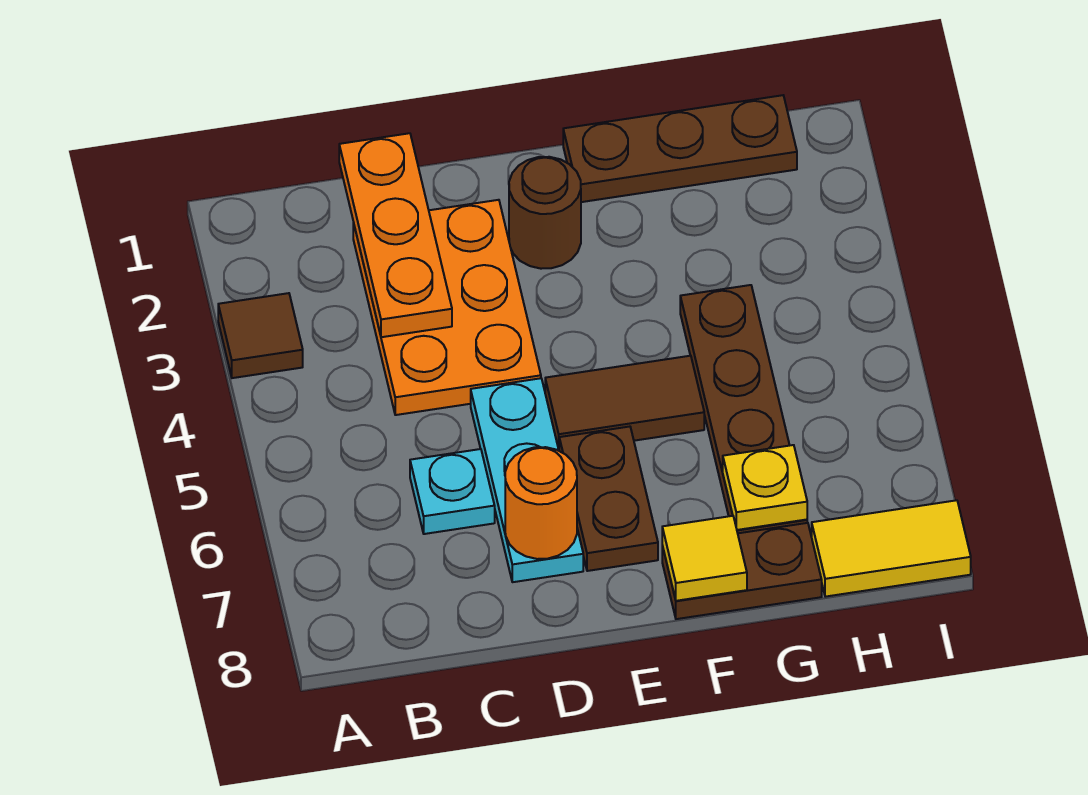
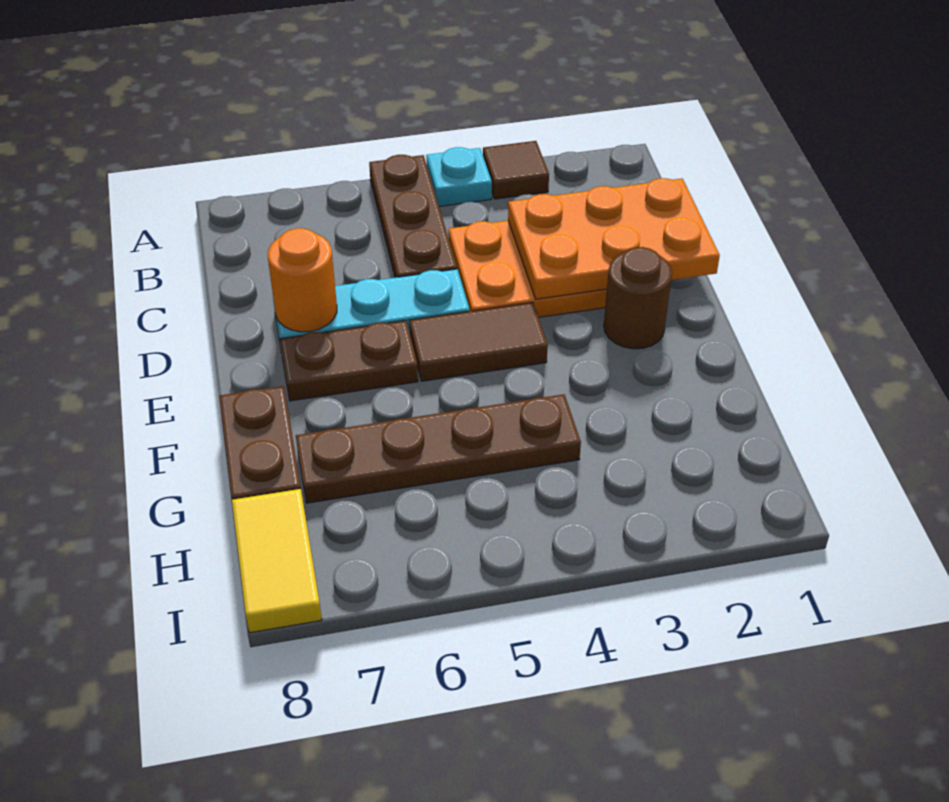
orange 1x3 plate [339,133,452,337] -> orange 2x3 plate [508,178,720,299]
cyan 1x1 plate [410,449,495,534] -> cyan 1x1 plate moved to [426,147,492,206]
brown 1x2 tile [545,356,704,449] -> brown 1x2 tile turned to [410,303,548,381]
brown 1x3 plate [563,95,797,202] -> brown 1x3 plate moved to [369,155,457,278]
yellow 1x1 tile [662,516,747,601] -> none
yellow 1x1 plate [723,445,807,530] -> none

